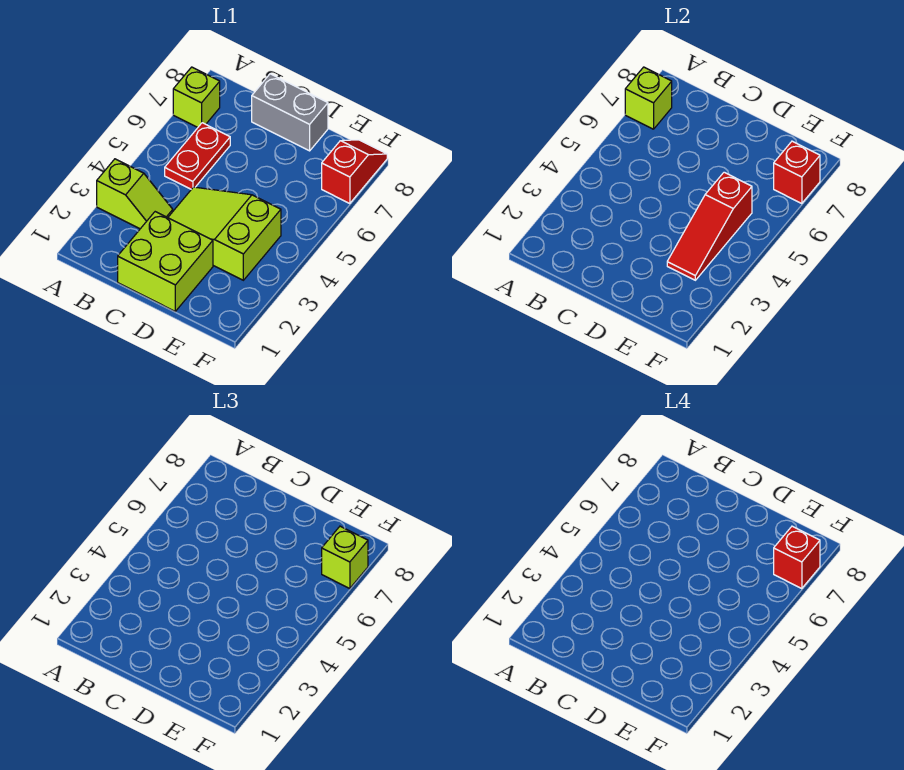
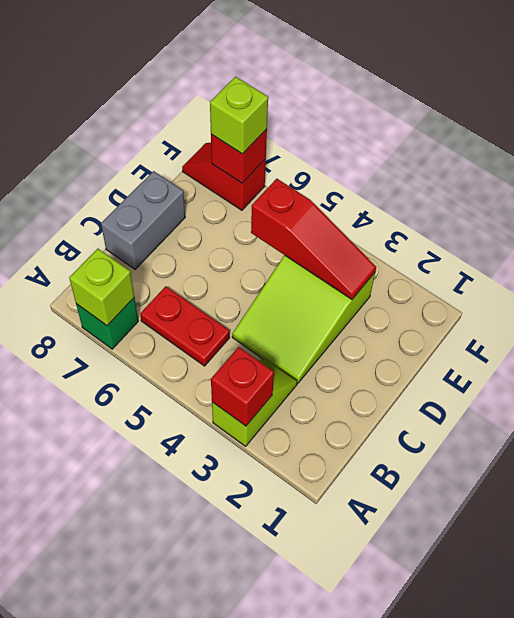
lime 1x1 brick [173,67,220,127] -> green 1x1 brick [76,298,138,349]
lime 2x2 brick [118,212,213,311] -> none
red 1x1 brick [774,526,820,589] -> red 1x1 brick moved to [211,347,274,426]

